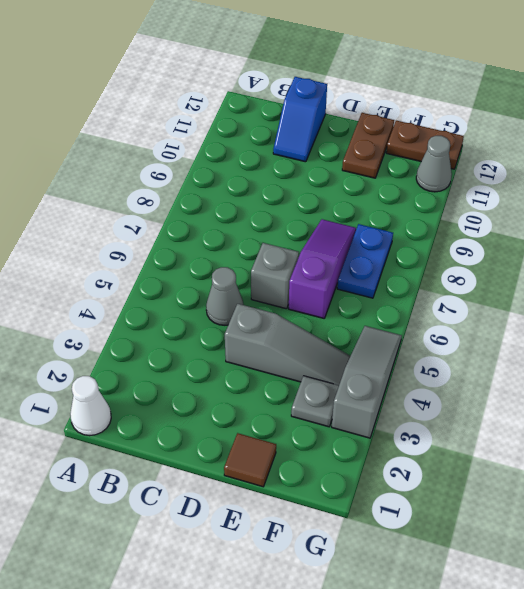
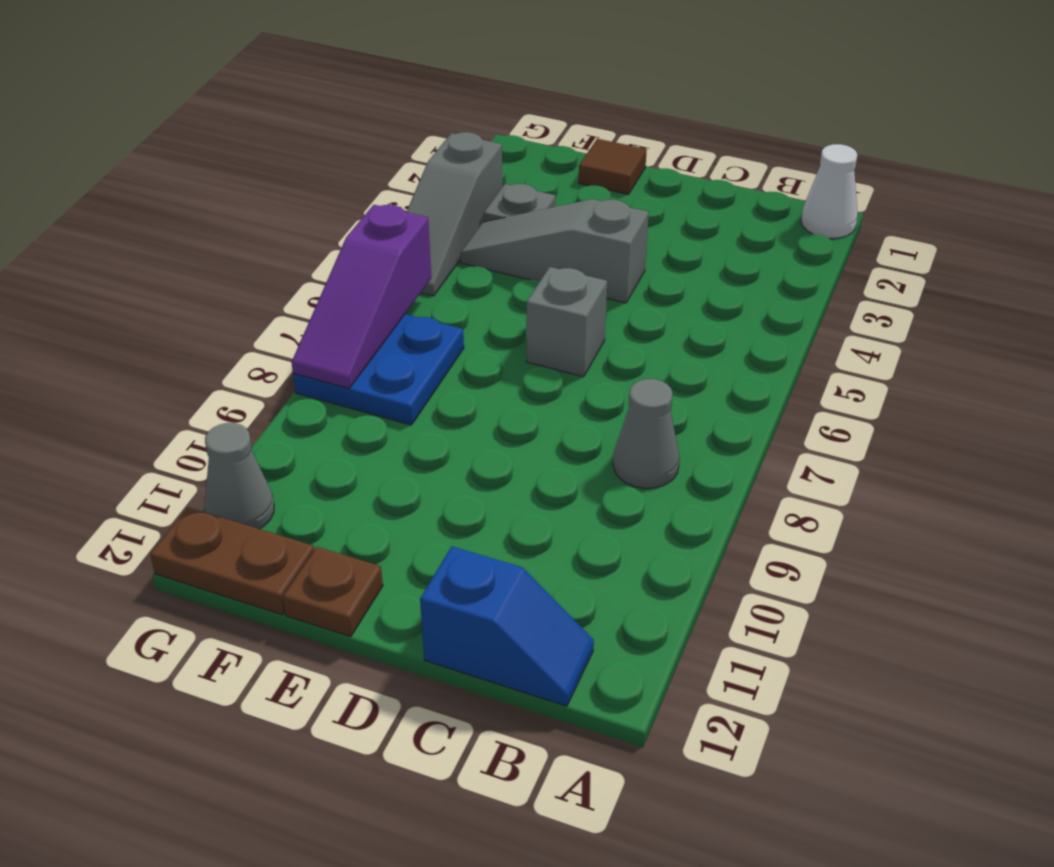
grey 1x1 cone [206,267,244,325] -> grey 1x1 cone moved to [613,379,680,489]
blue 1x2 slope [273,77,327,162] -> blue 1x2 slope turned to [420,546,594,706]
purple 1x3 slope [289,219,356,318] -> purple 1x3 slope moved to [292,205,431,388]
brown 1x2 plate [342,113,394,178] -> brown 1x1 plate [283,547,383,637]
blue 1x2 plate [337,224,393,298] -> blue 2x2 plate [293,314,464,425]

